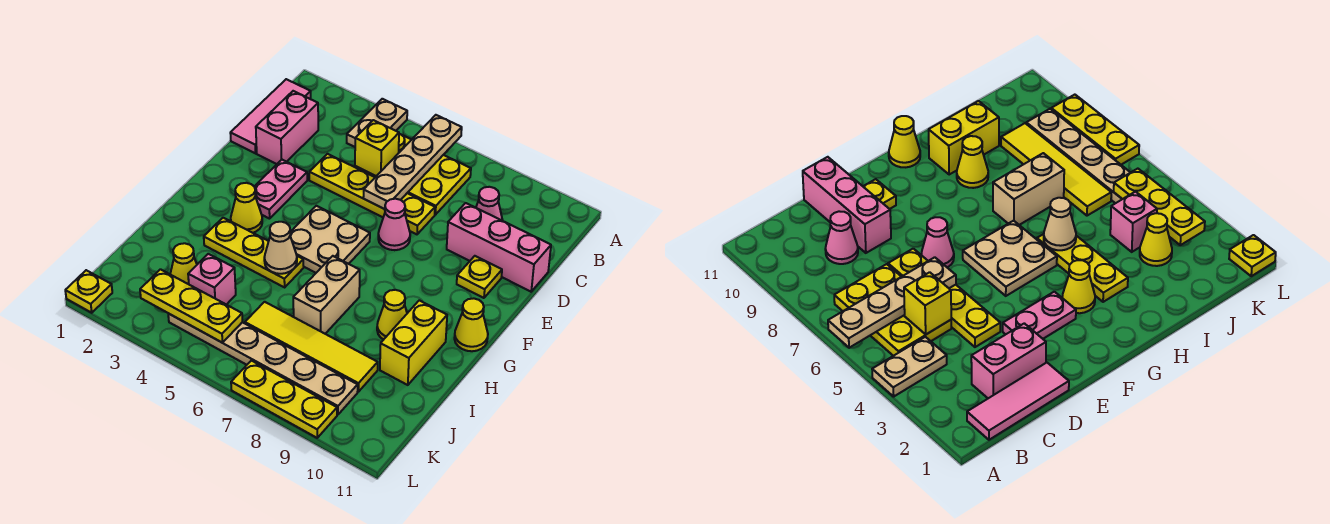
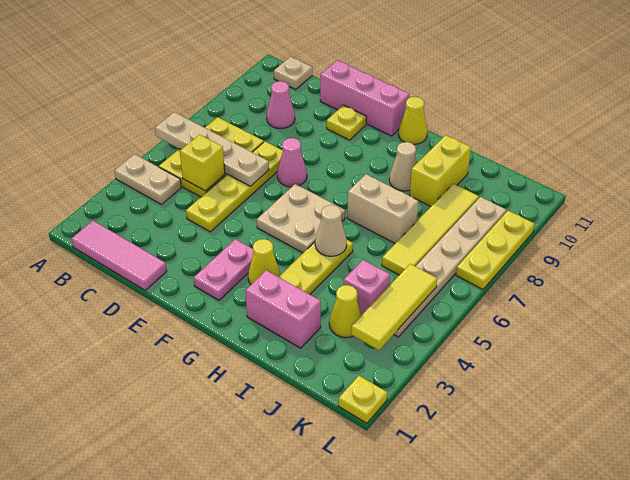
none -> tan 1x1 plate [274,57,312,89]
pink 1x2 brick [256,91,318,164] -> pink 1x2 brick moved to [246,270,321,348]
pink 1x3 brick [447,203,551,292] -> pink 1x3 brick turned to [320,60,409,136]
pink 1x2 plate [254,160,307,219] -> pink 1x2 plate turned to [194,239,253,300]
yellow 1x1 cone [377,290,407,340] -> tan 1x1 cone [389,142,417,191]
yellow 1x2 brick [380,300,447,385] -> yellow 1x2 brick turned to [410,135,471,206]
yellow 1x3 plate [140,269,243,343] -> yellow 1x3 tile [351,264,437,350]

